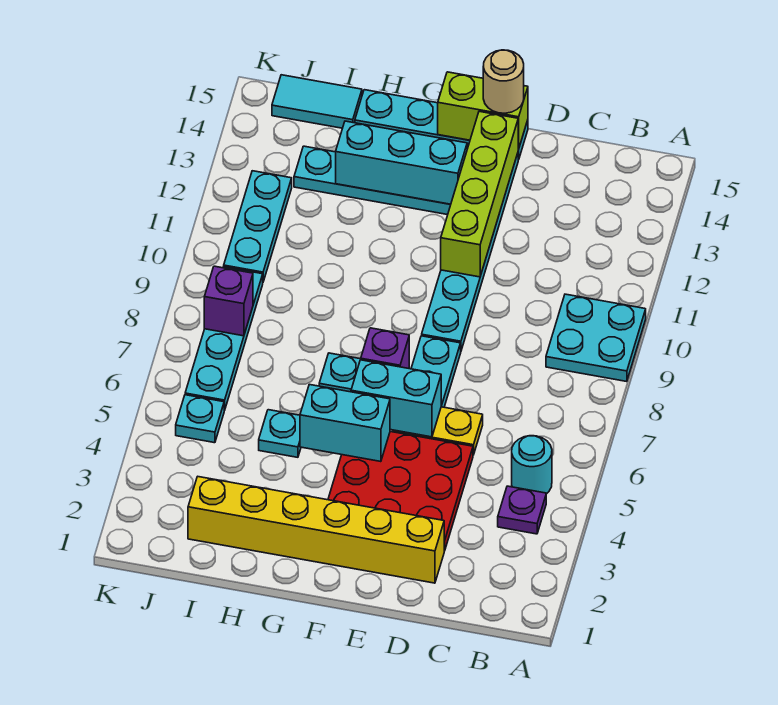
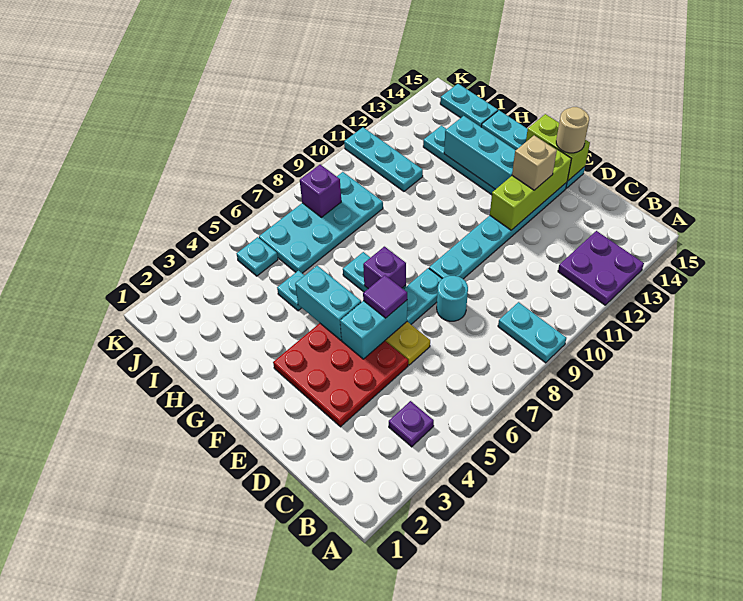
cyan 2x2 plate [546,294,646,382] -> cyan 1x2 plate [498,302,566,363]
none -> purple 2x2 plate [558,231,644,305]
cyan 1x1 round brick [512,436,552,494] -> cyan 1x1 round brick moved to [437,276,468,321]
yellow 1x6 brick [188,477,444,583] -> none
cyan 1x2 brick [351,360,441,437] -> cyan 1x2 brick turned to [340,300,407,359]
none -> purple 1x1 tile [363,275,407,318]
lime 1x4 brick [441,111,519,277] -> lime 1x3 brick [490,144,571,230]
none -> tan 1x1 brick [512,135,557,190]
cyan 1x2 tile [272,75,362,128] -> cyan 1x2 plate [440,84,498,127]
cyan 1x4 plate [185,267,263,410] -> cyan 2x4 plate [259,172,383,273]
cyan 1x3 plate [224,171,292,281] -> cyan 1x3 plate turned to [344,127,423,191]

